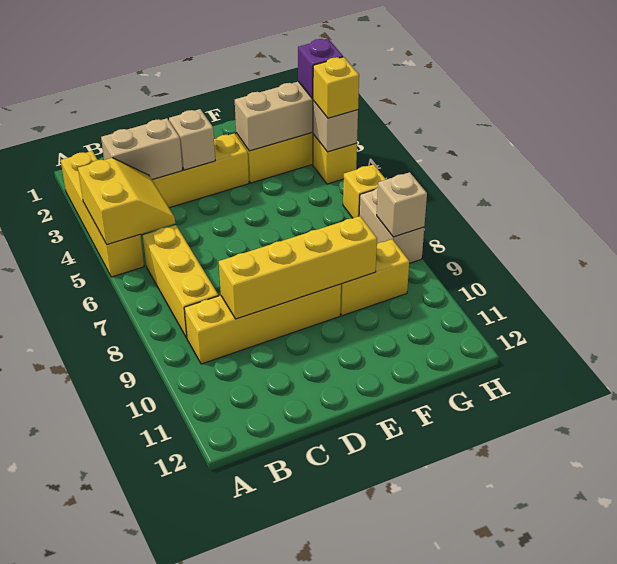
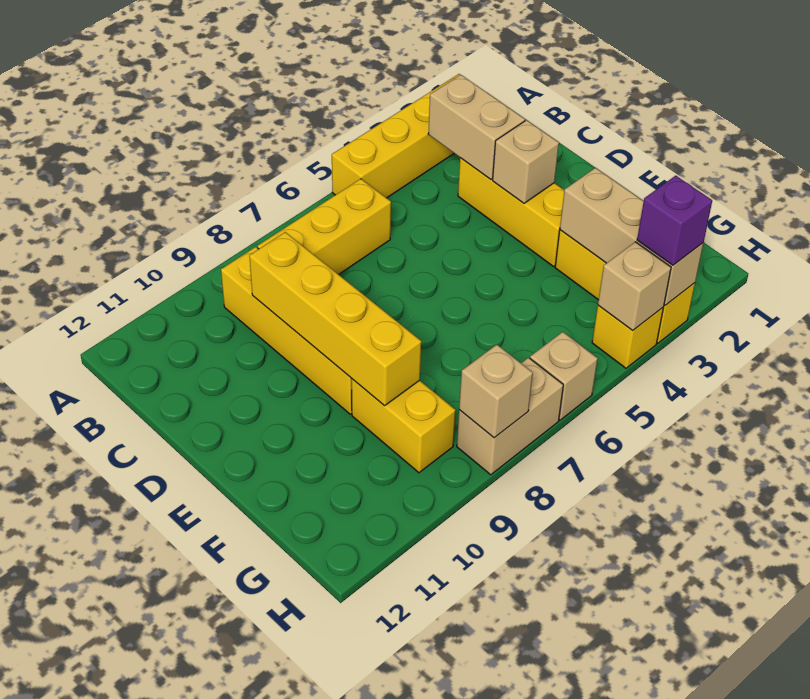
yellow 2x2 slope [78,158,175,244] -> none
yellow 1x1 brick [313,57,359,118] -> none
yellow 1x1 brick [343,164,386,218] -> tan 1x1 brick [530,332,598,420]

